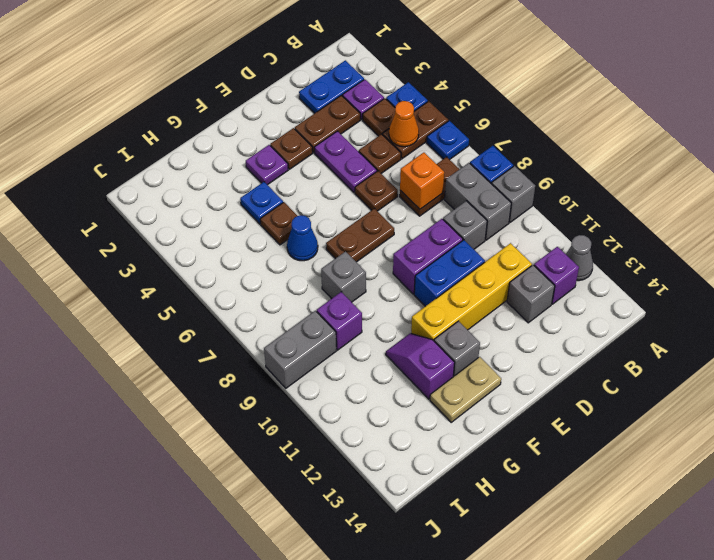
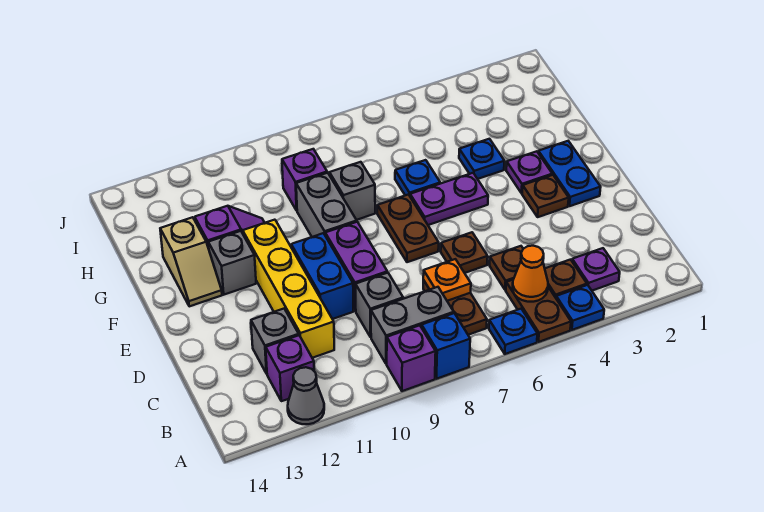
grey 1x1 brick [492,166,535,222] -> purple 1x1 brick [387,325,436,391]
blue 1x2 plate [299,60,364,113] -> blue 1x2 plate moved to [538,141,601,206]
brown 1x2 plate [295,95,360,152] -> none
orange 1x1 brick [400,153,444,209] -> orange 1x1 plate [423,259,471,301]
purple 1x2 plate [314,131,377,193] -> purple 1x2 plate moved to [410,173,488,225]
tan 1x2 plate [430,357,501,422] -> tan 1x2 slope [160,217,222,306]
brown 1x1 plate [260,202,297,245] -> none
blue 1x1 cone [287,215,318,261] -> blue 1x1 plate [395,160,440,196]
grey 1x2 brick [264,311,336,388] -> grey 1x2 brick moved to [296,173,357,237]

